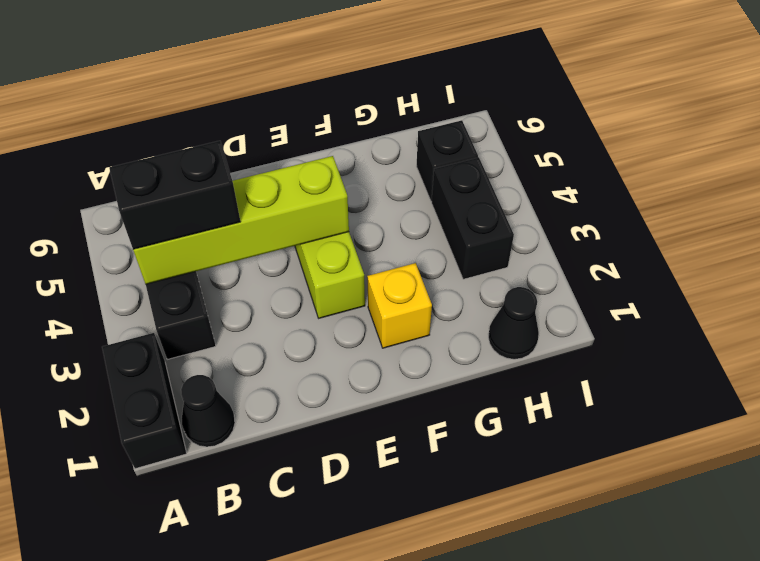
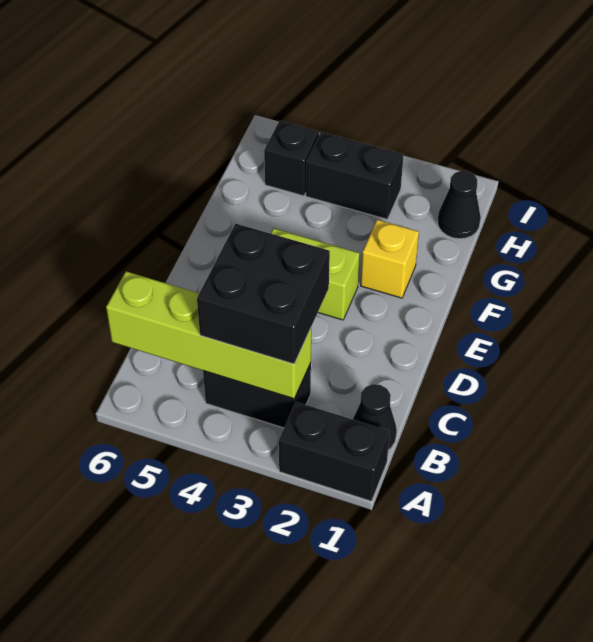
lime 1x4 brick [133,156,349,284] -> lime 1x4 brick turned to [106,271,311,399]
black 1x2 brick [109,141,240,249] -> black 2x2 brick [197,224,330,364]

